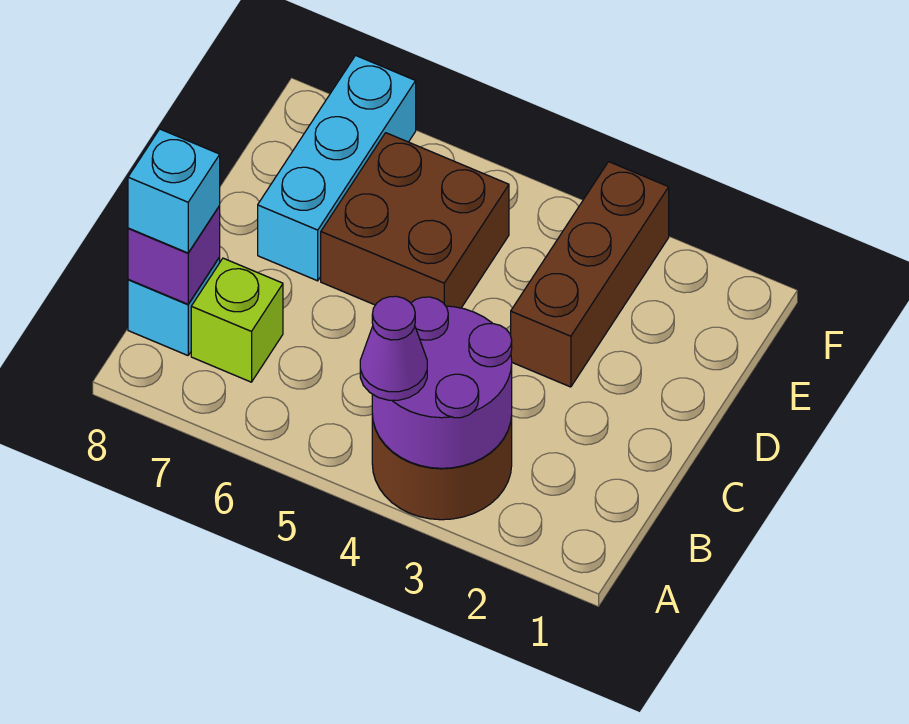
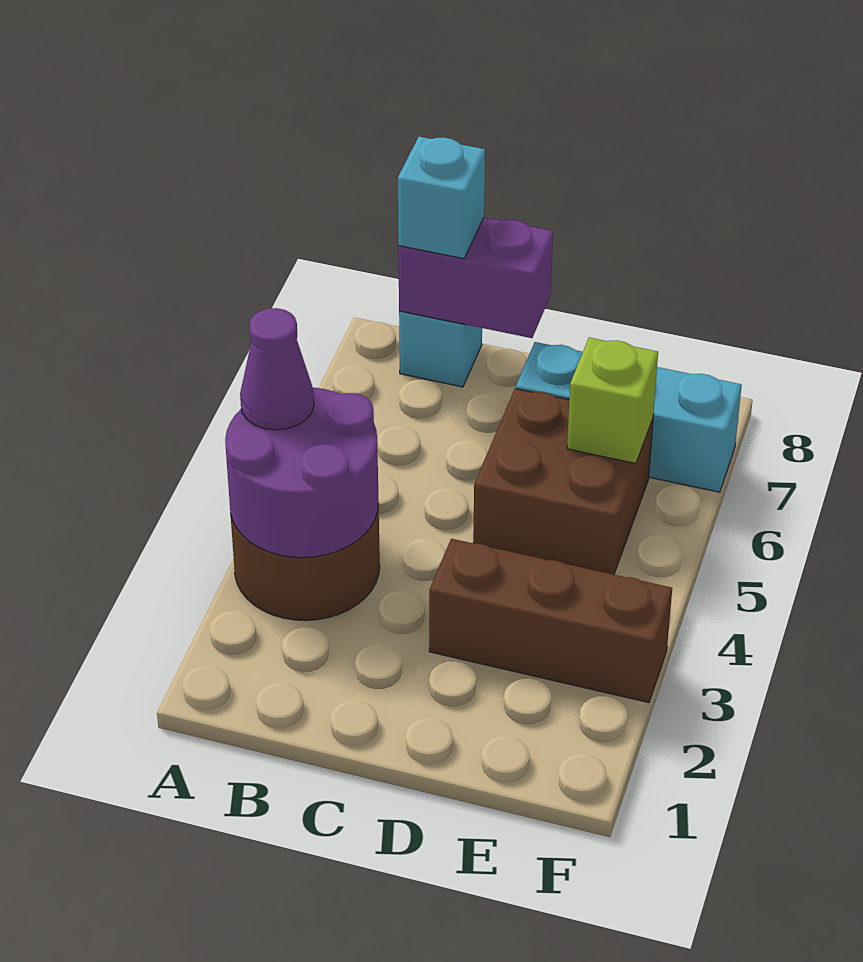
lime 1x1 brick [191,258,283,382] -> lime 1x1 brick moved to [567,338,658,463]
purple 1x1 brick [128,206,220,304] -> purple 1x2 brick [398,217,553,338]

